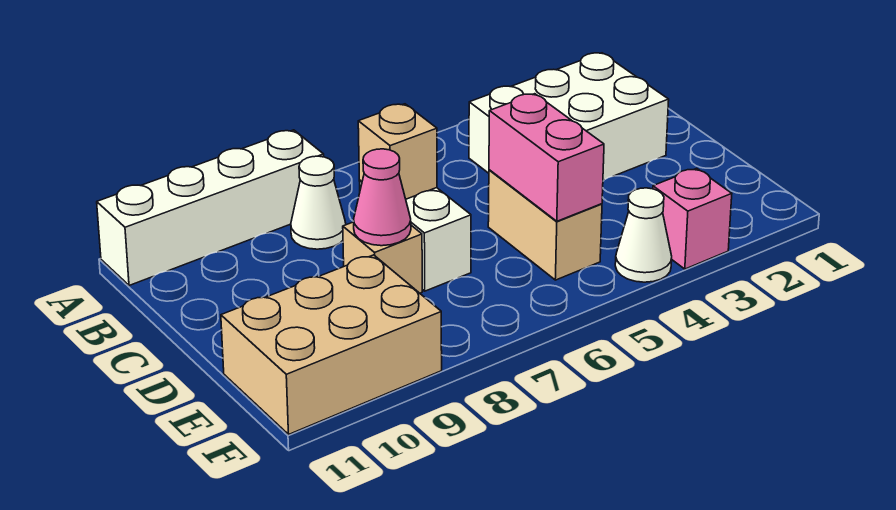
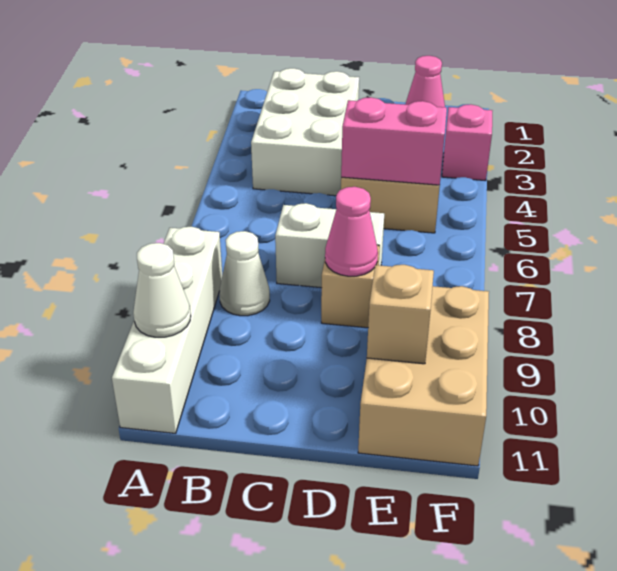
tan 1x1 brick [358,104,437,199] -> tan 1x1 brick moved to [367,265,434,364]
none -> pink 1x1 cone [405,56,445,107]
white 1x1 cone [615,188,672,282] -> white 1x1 cone moved to [133,243,191,337]

